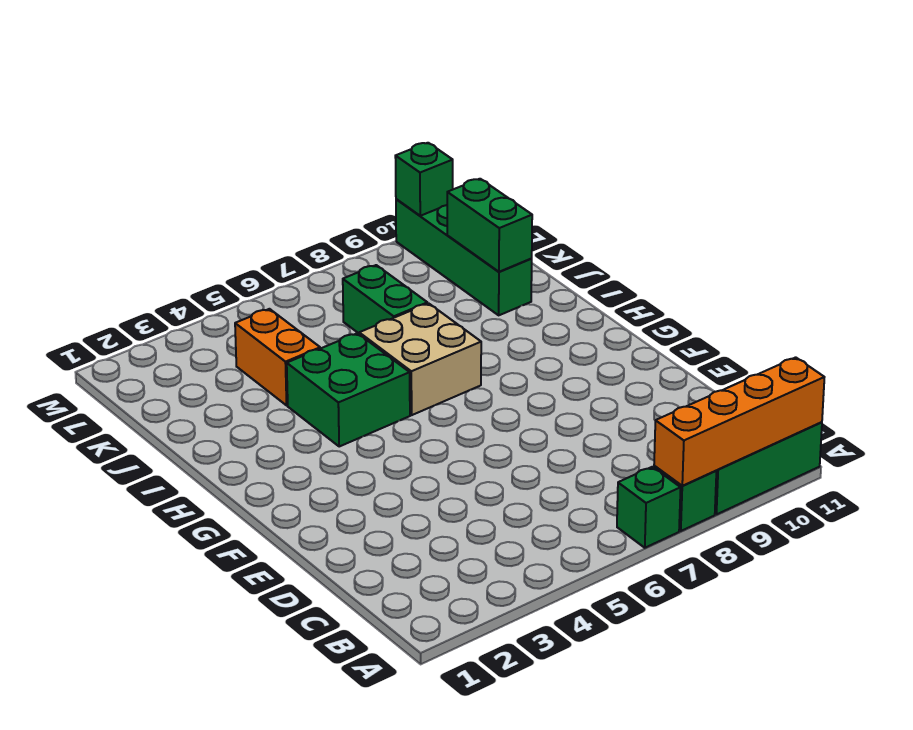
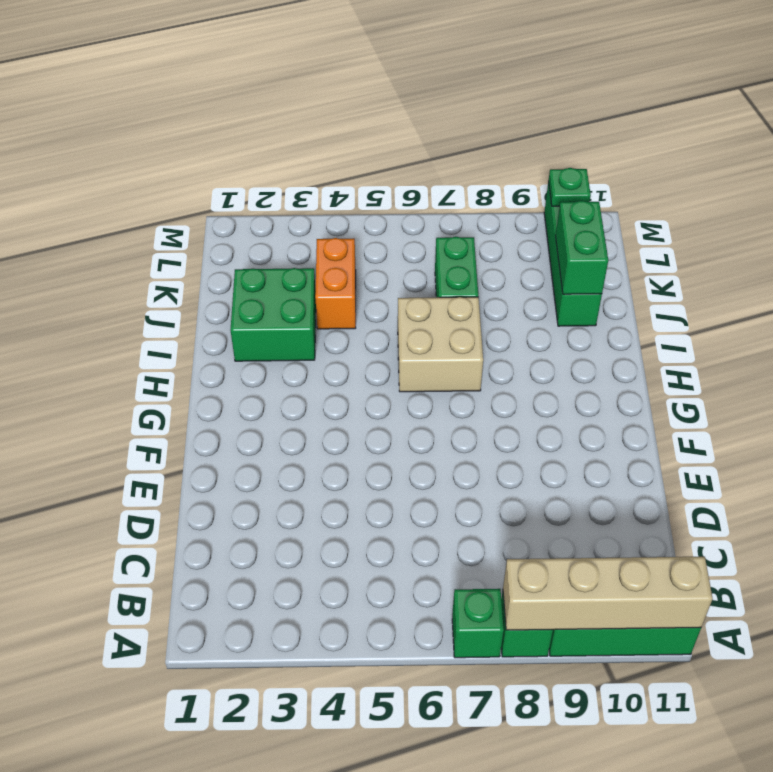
orange 1x4 brick [654,357,824,486] -> tan 1x4 brick [503,557,713,630]
green 2x2 brick [287,333,410,446] -> green 2x2 brick moved to [231,268,316,361]
green 1x1 brick [395,143,453,216] -> green 1x1 plate [549,168,591,206]

